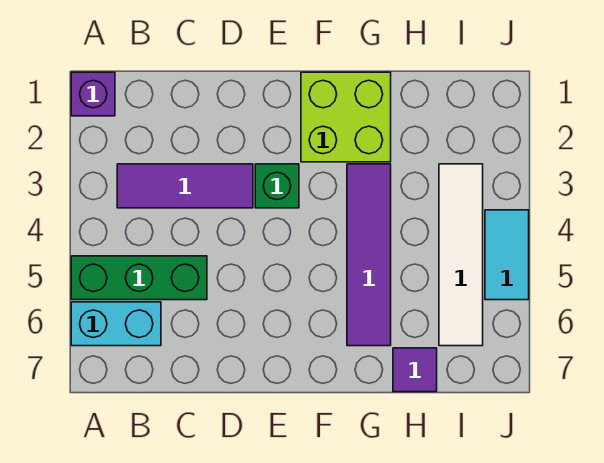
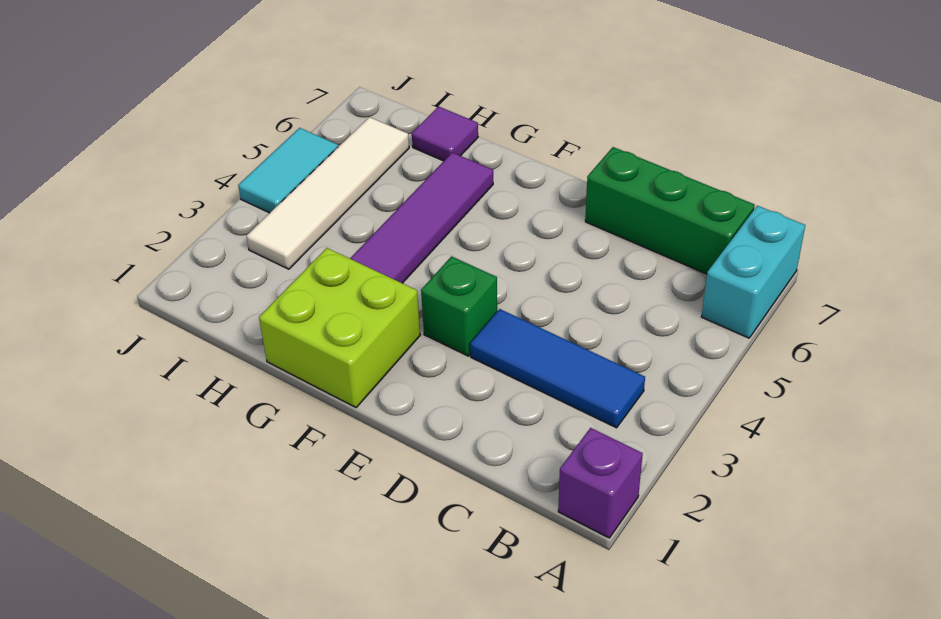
green 1x3 brick [71,256,207,300] -> green 1x3 brick moved to [585,147,755,274]
cyan 1x2 brick [71,302,161,346] -> cyan 1x2 brick turned to [701,206,805,338]
purple 1x3 tile [117,164,253,208] -> blue 1x3 tile [470,309,645,428]

